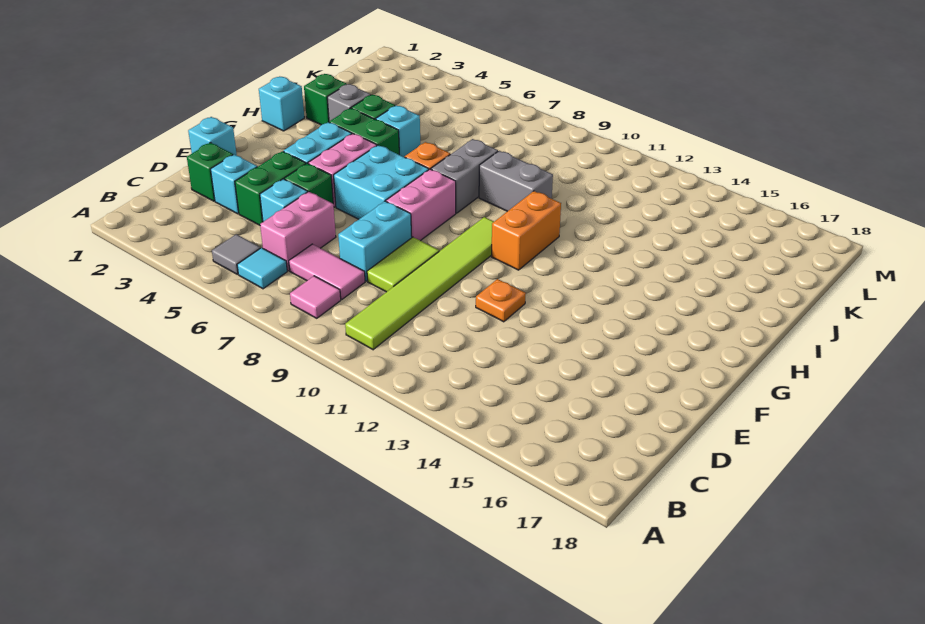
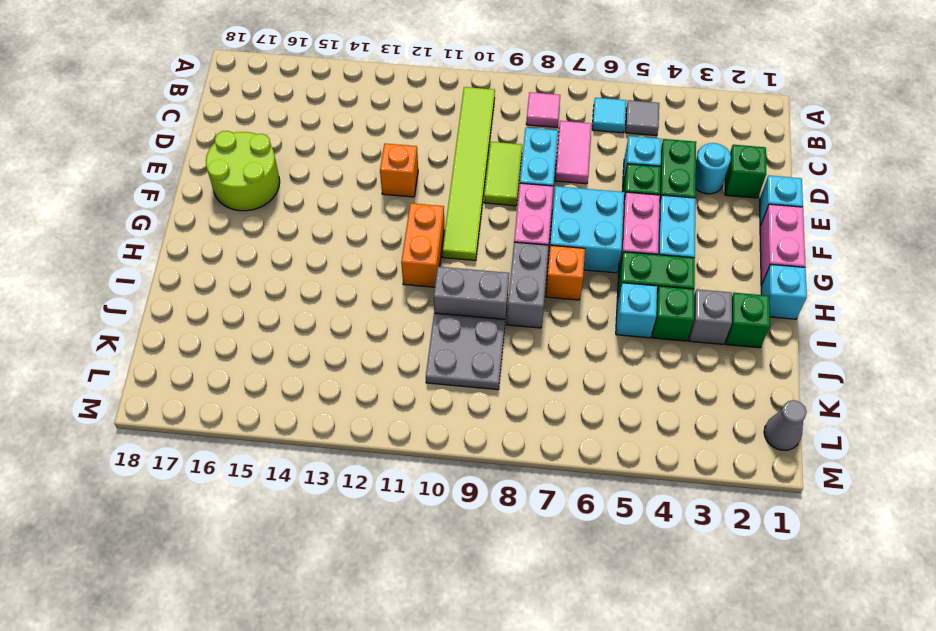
pink 1x2 brick [260,192,336,271] -> pink 1x2 brick moved to [760,204,805,286]
pink 1x2 tile [289,244,365,299] -> pink 1x2 tile turned to [555,121,592,184]
cyan 1x1 brick [211,155,257,214] -> cyan 1x1 round brick [696,143,731,194]
orange 1x1 plate [476,279,526,322] -> orange 1x1 brick [380,144,418,197]
none -> lime 2x2 round brick [206,131,280,211]
none -> grey 2x2 plate [426,313,505,390]
none -> grey 1x1 cone [764,400,807,450]

